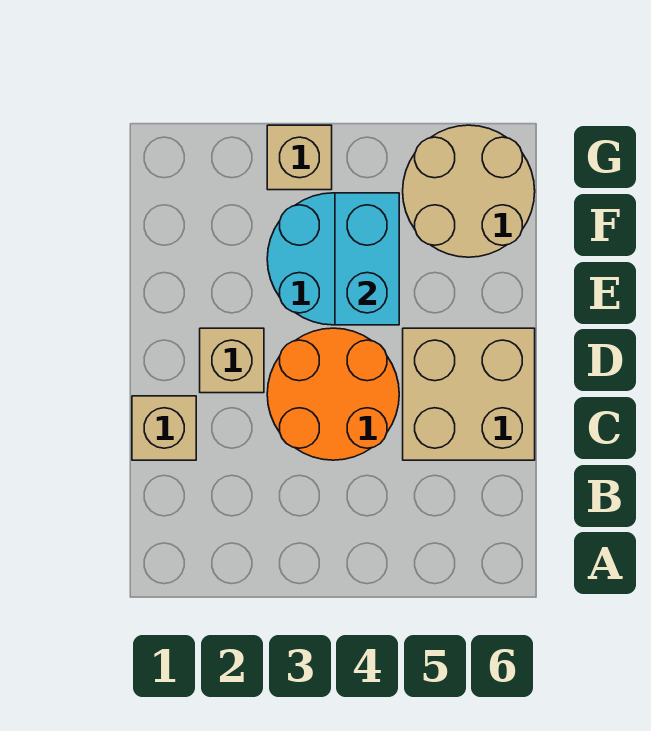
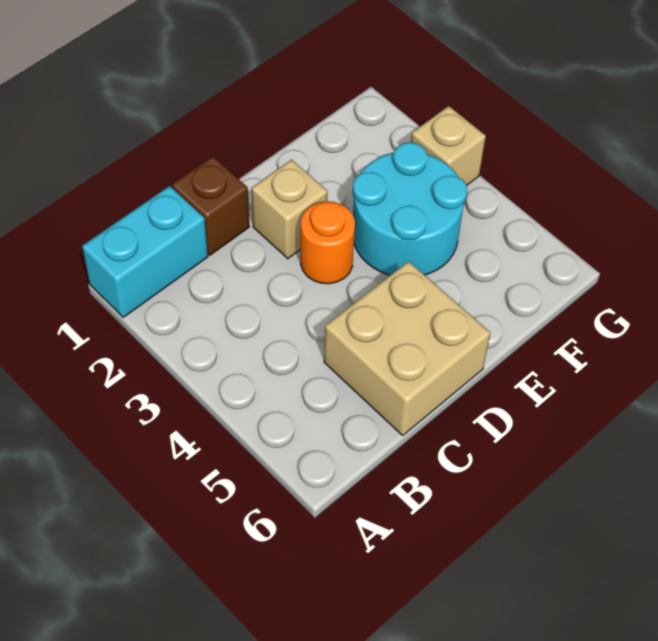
tan 1x1 brick [132,396,196,460] -> brown 1x1 brick [172,156,249,255]
orange 2x2 round brick [267,328,399,460] -> orange 1x1 round brick [301,201,355,284]
cyan 1x2 brick [335,193,399,325] -> cyan 1x2 brick moved to [82,186,208,318]
tan 2x2 round brick [403,125,535,257] -> none

